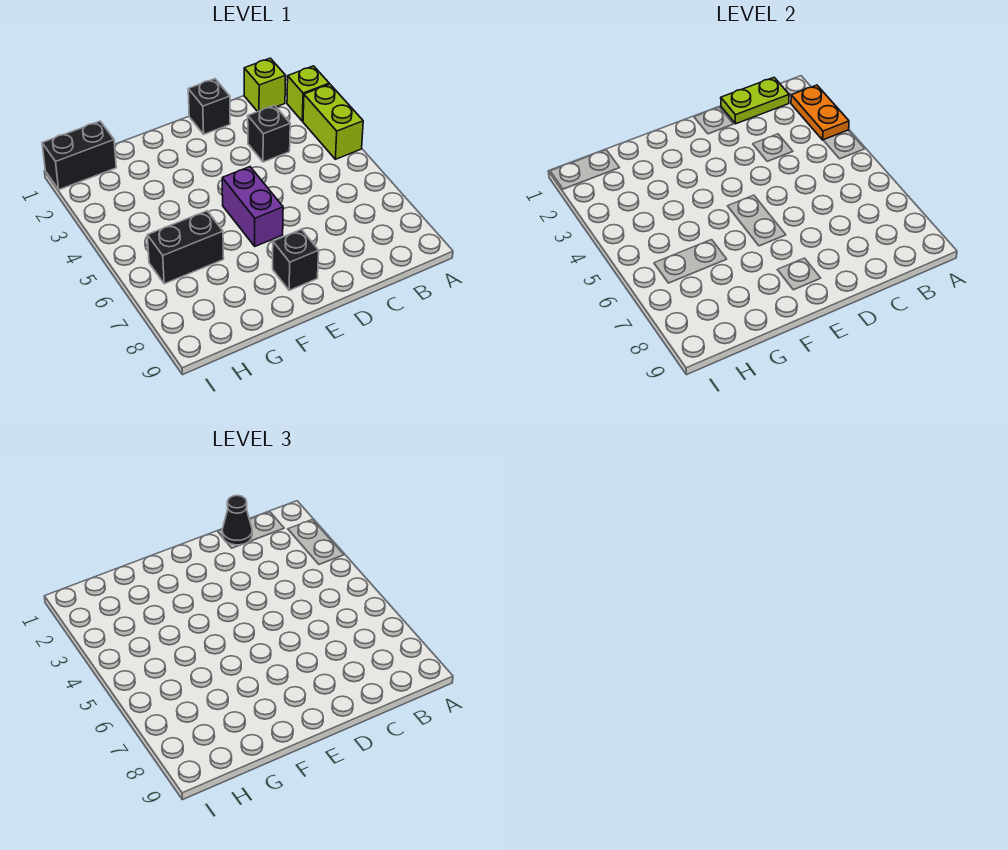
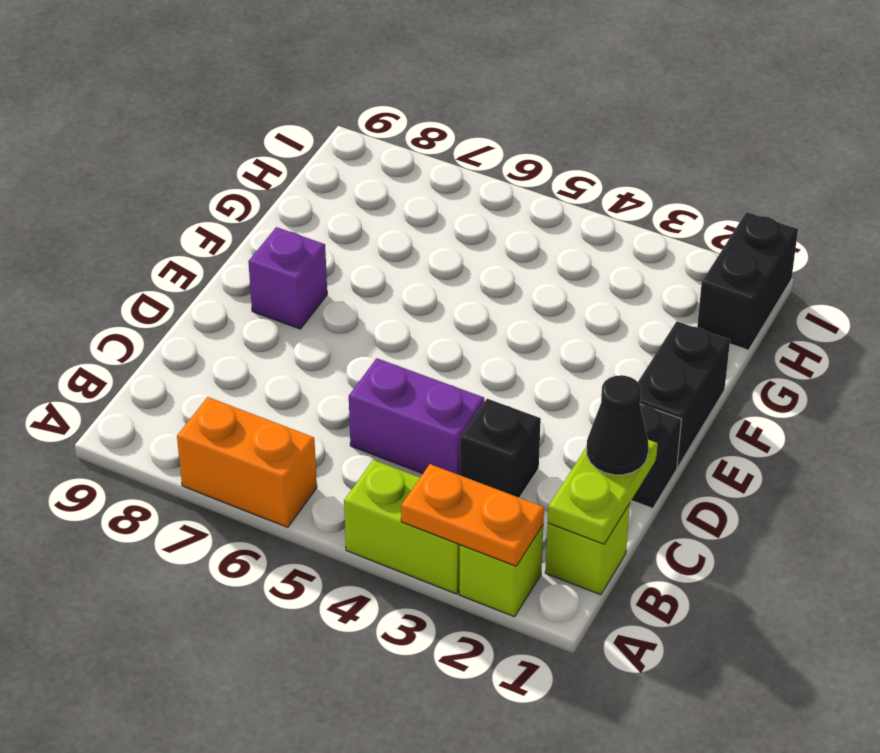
none -> orange 1x2 brick [177,397,317,527]
purple 1x2 brick [222,167,283,246] -> purple 1x2 brick moved to [349,358,484,475]
black 1x1 brick [273,229,319,290] -> purple 1x1 brick [248,227,327,329]
black 1x2 brick [147,211,224,284] -> black 1x2 brick moved to [638,321,730,467]

